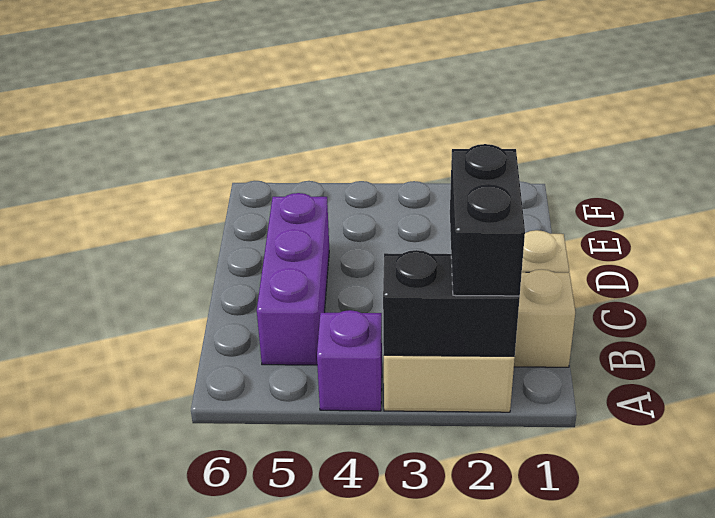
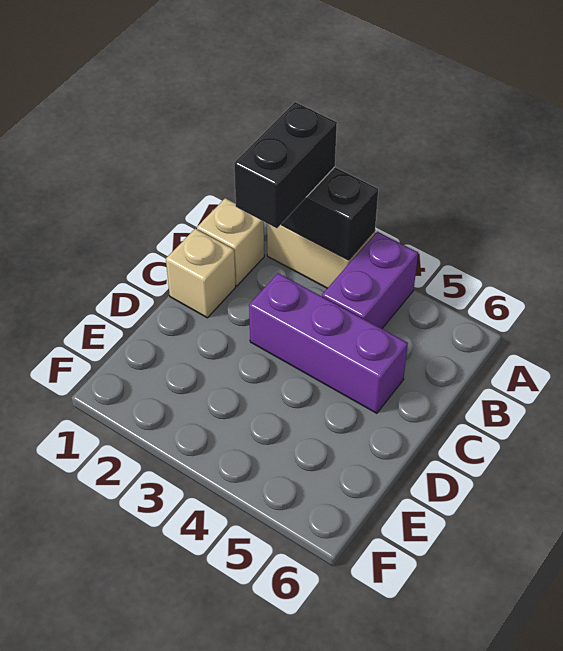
purple 1x1 brick [317,310,382,411] -> purple 1x2 brick [322,232,418,329]
purple 1x3 brick [257,193,329,365] -> purple 1x3 brick turned to [249,273,408,413]

